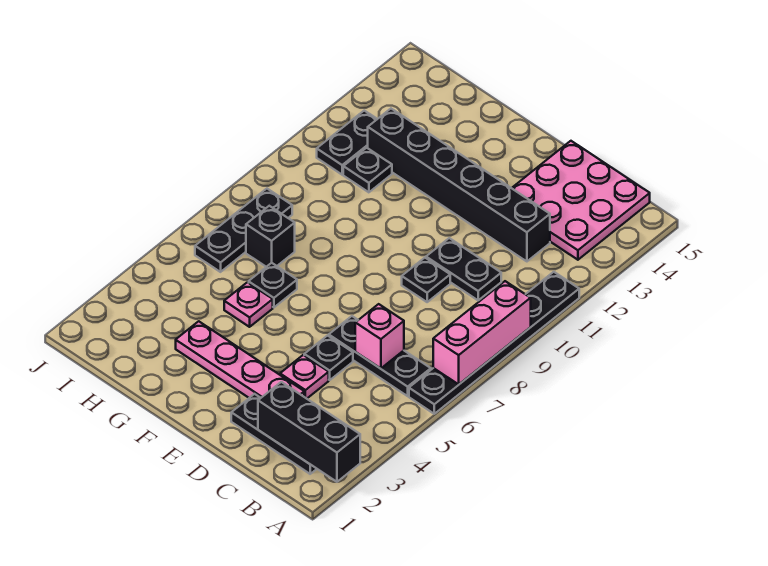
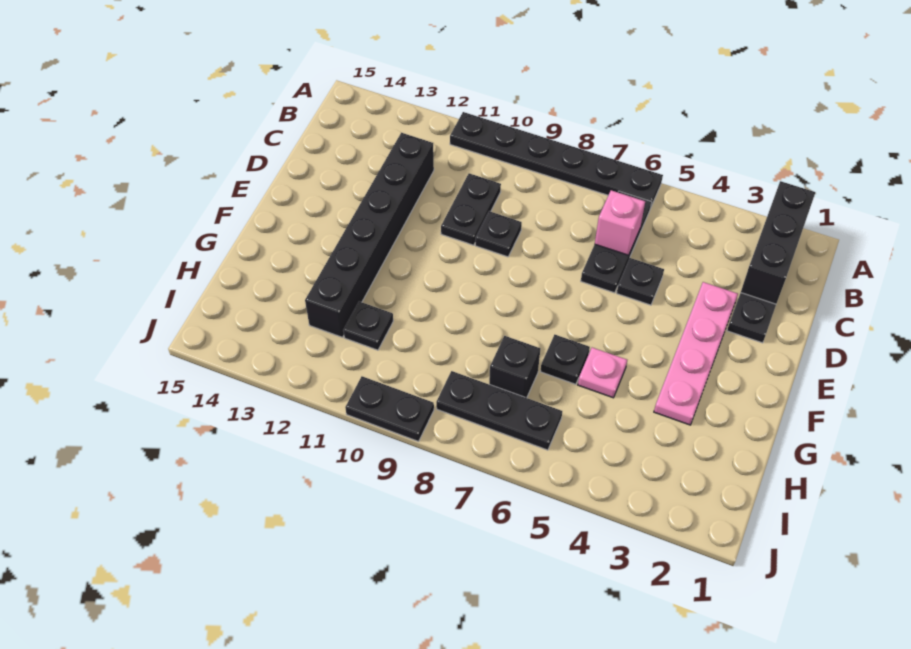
pink 1x3 brick [433,281,531,384] -> none
pink 3x3 plate [512,141,650,260] -> none
pink 1x1 plate [280,355,329,399] -> none
black 1x2 plate [317,111,377,175] -> black 1x2 plate moved to [345,376,434,442]

